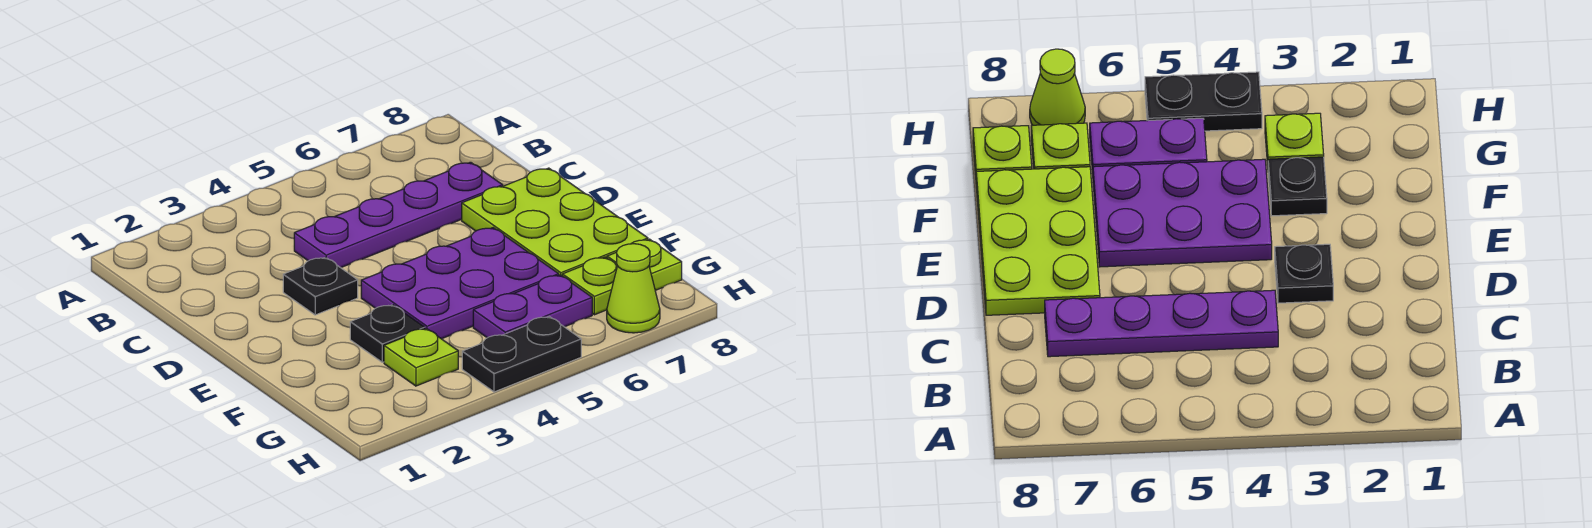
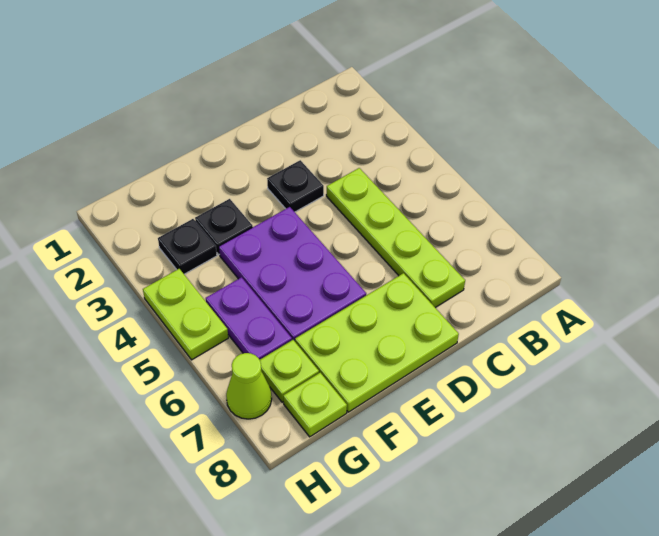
purple 1x4 plate [294,162,503,268] -> lime 1x4 plate [326,168,465,308]
lime 1x1 plate [384,328,458,386] -> black 1x1 plate [158,219,217,274]
black 1x2 plate [462,317,581,392] -> lime 1x2 plate [143,269,228,360]

